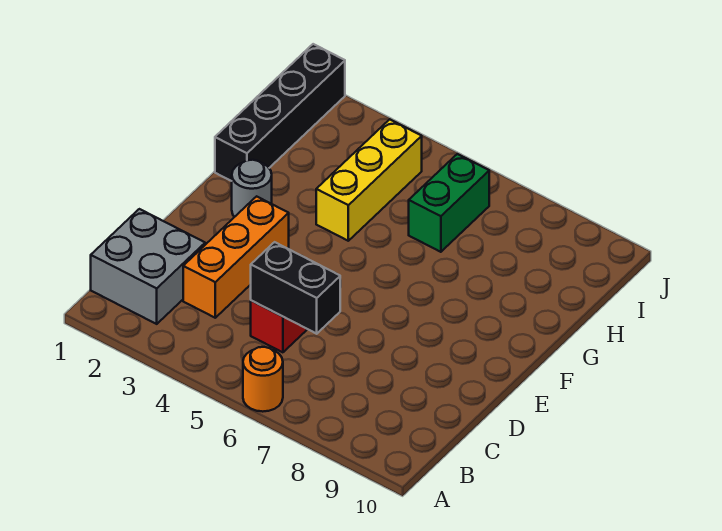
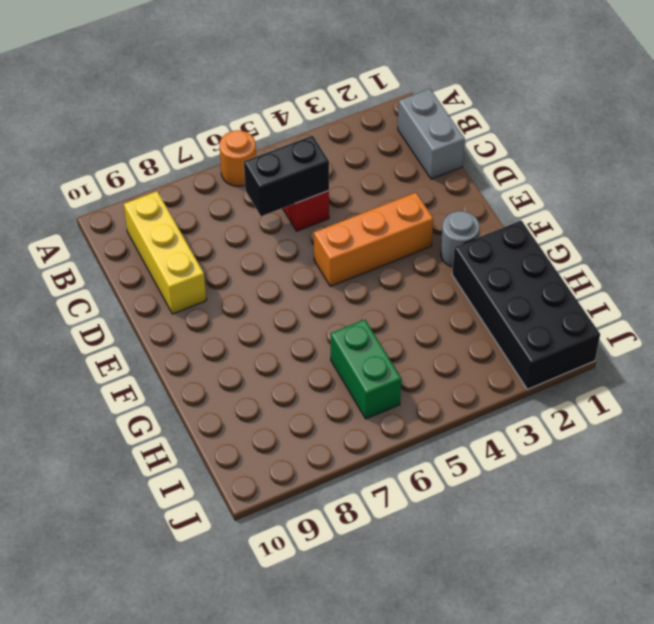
grey 2x2 brick [91,209,205,324] -> grey 1x2 brick [398,89,465,179]
orange 1x3 brick [183,196,289,318] -> orange 1x3 brick turned to [314,193,433,286]
black 1x4 brick [215,44,345,181] -> black 2x4 brick [452,220,600,389]
yellow 1x3 brick [316,119,422,241] -> yellow 1x3 brick moved to [124,191,206,314]

